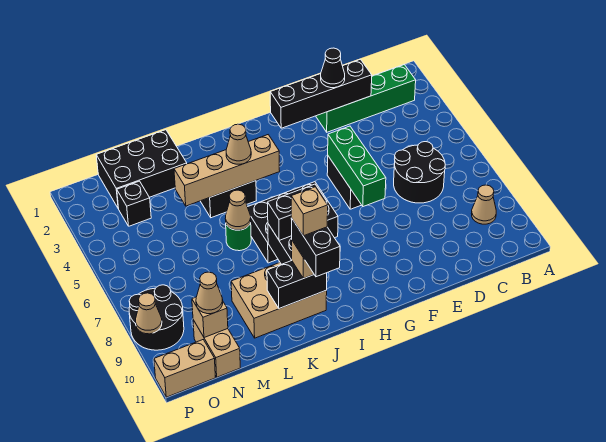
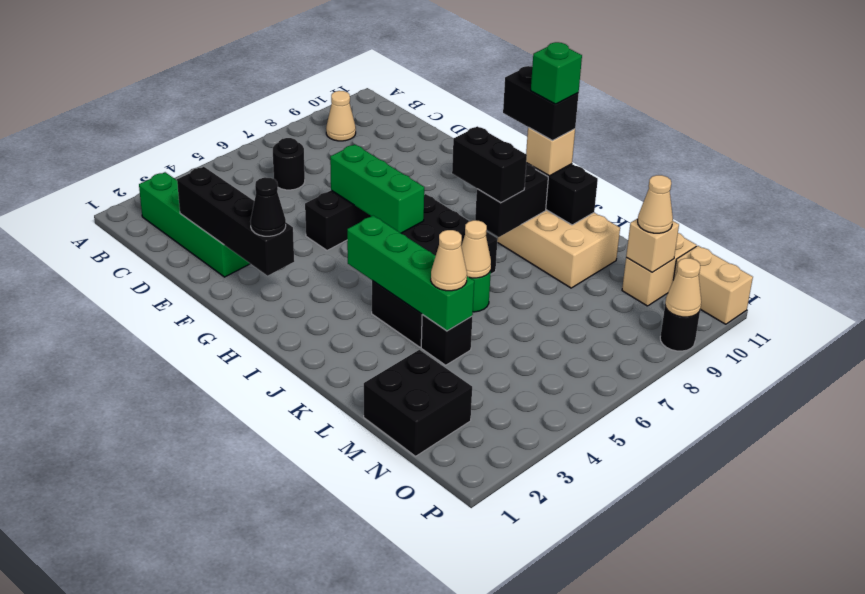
black 2x2 round brick [394,142,445,203] -> black 1x1 round brick [273,138,305,190]
black 1x1 cone [321,48,345,88] -> black 1x1 cone moved to [250,177,286,236]
green 1x3 brick [328,126,386,207] -> green 1x3 brick turned to [330,144,424,233]
tan 1x4 brick [174,135,279,206] -> green 1x4 brick [347,216,474,331]
tan 1x1 cone [226,124,251,164] -> tan 1x1 cone moved to [431,230,467,291]
black 1x2 brick [291,218,340,277] -> black 1x2 brick turned to [503,66,579,141]
tan 1x1 brick [291,187,328,236] -> green 1x1 brick [531,42,582,104]
black 2x3 brick [96,130,187,209] -> black 2x2 brick [364,350,472,456]
black 1x1 brick [117,181,151,226] -> black 1x1 brick moved to [421,315,472,365]
black 2x2 round brick [129,285,184,350] -> black 1x1 round brick [660,306,700,351]

